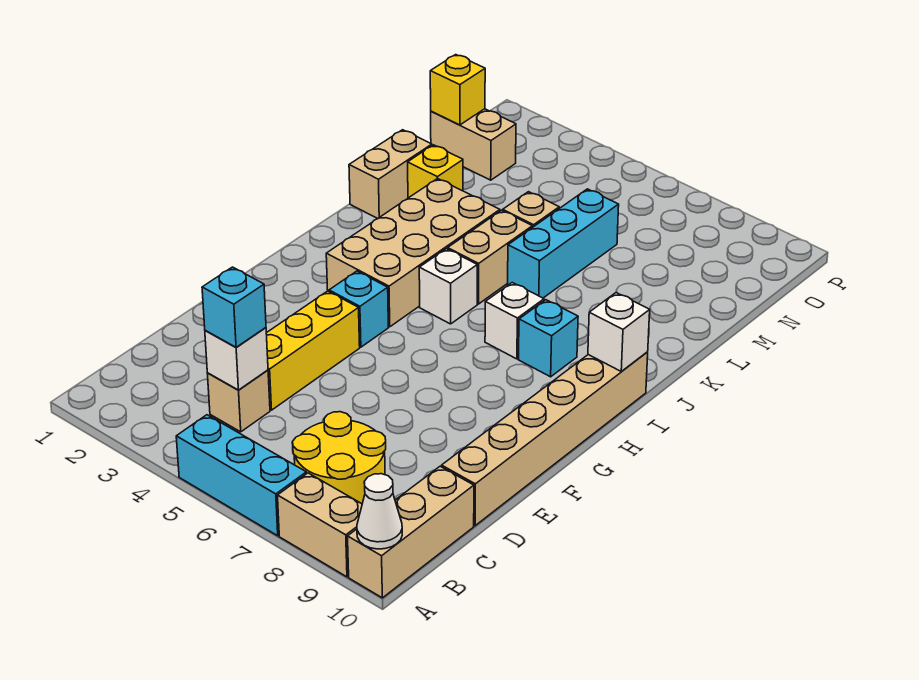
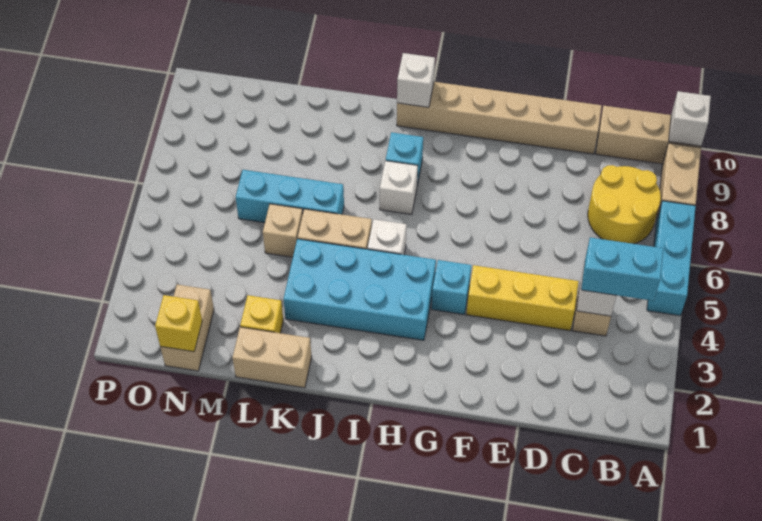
white 1x1 cone [357,474,402,549] -> white 1x1 brick [669,91,711,146]
cyan 1x1 brick [202,267,266,347] -> cyan 1x2 brick [581,237,663,301]
tan 2x4 brick [326,178,500,327] -> cyan 2x4 brick [283,239,436,340]

